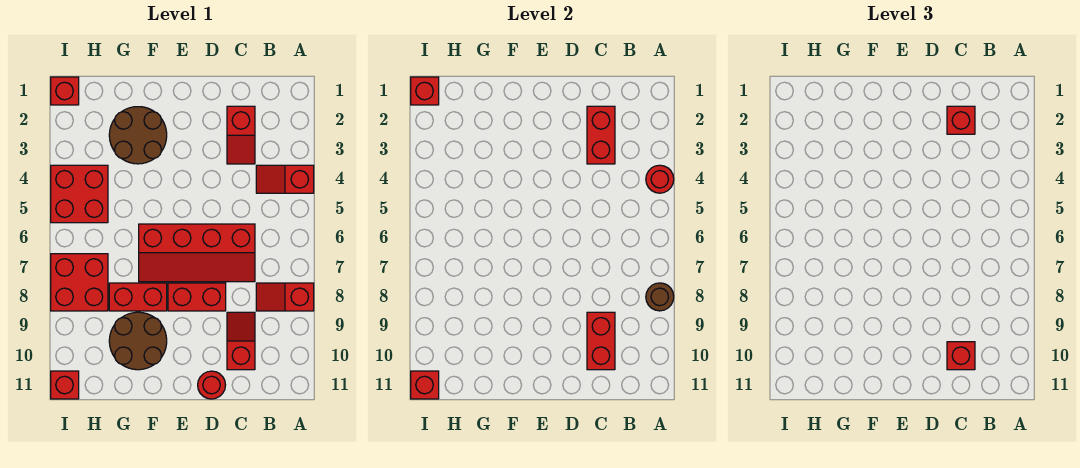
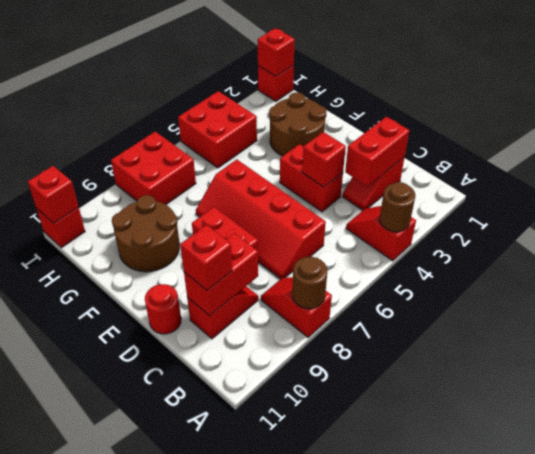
red 1x1 round brick [646,165,674,193] -> brown 1x1 round brick [380,182,415,232]
red 1x1 brick [947,106,975,134] -> red 1x1 brick moved to [302,132,346,187]
red 1x2 brick [109,283,167,311] -> red 1x2 brick moved to [280,144,343,212]

